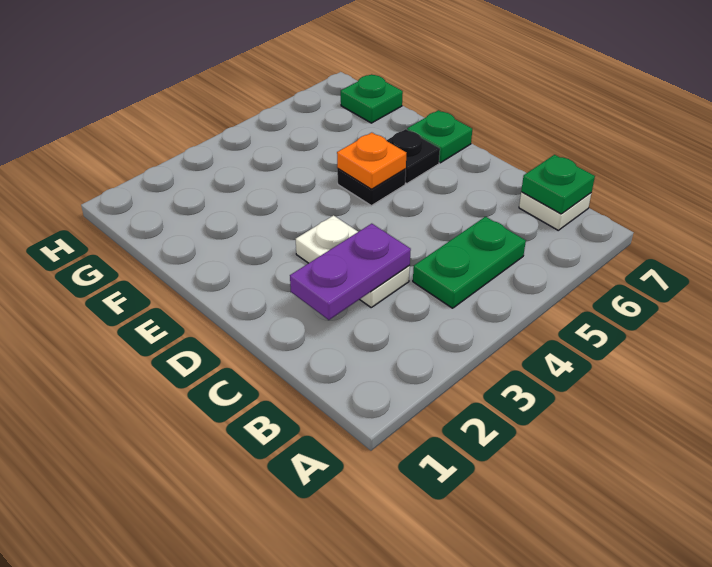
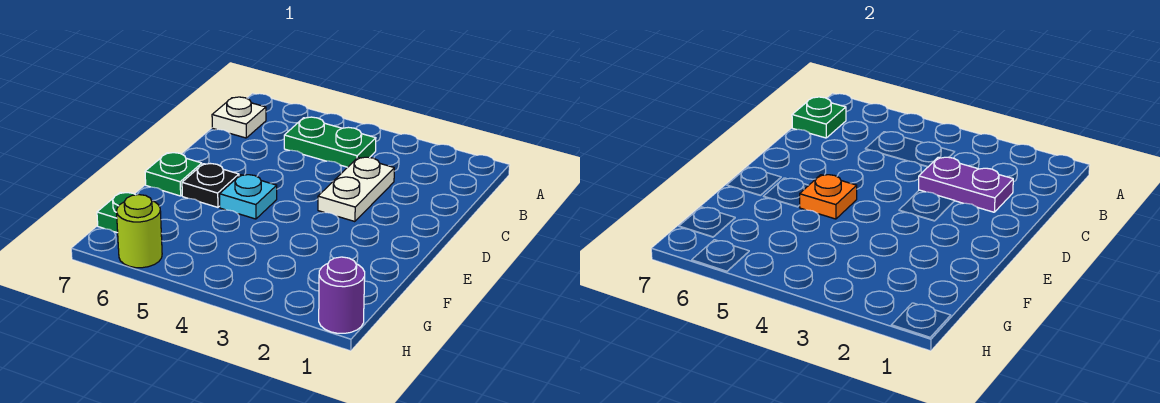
black 1x1 plate [337,169,406,206] -> cyan 1x1 plate [220,175,277,219]
none -> purple 1x1 round brick [319,257,365,333]
none -> lime 1x1 round brick [117,195,162,268]

